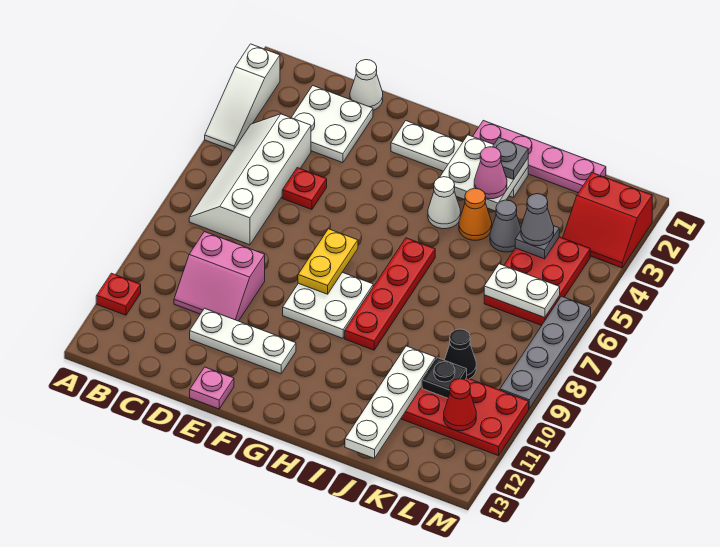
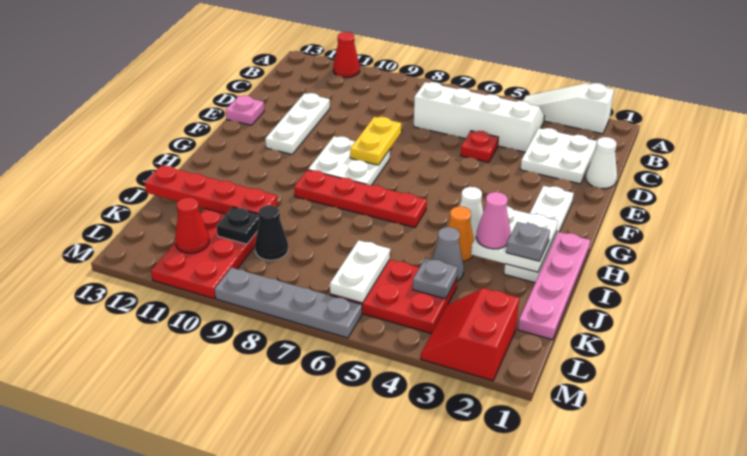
red 1x1 plate [96,273,141,315] -> red 1x1 cone [333,32,360,77]
pink 2x2 slope [174,232,265,321] -> none
yellow 1x2 plate [298,229,358,294] -> yellow 1x2 plate turned to [350,117,401,165]
white 1x4 plate [345,346,436,458] -> red 1x4 plate [145,165,278,214]
grey 1x1 cone [521,194,554,246] -> none

